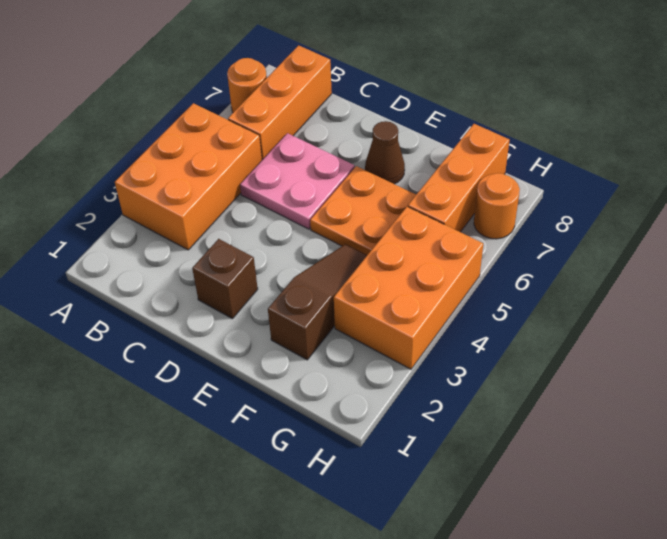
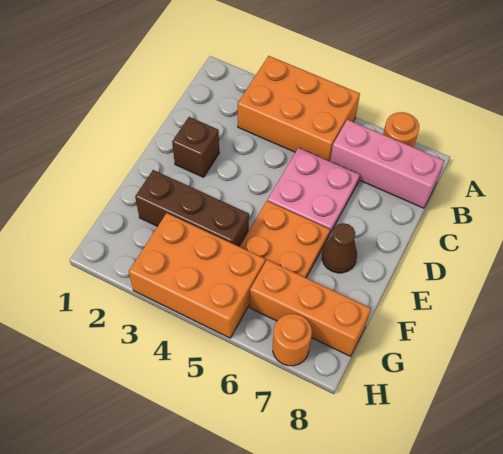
orange 1x3 brick [228,45,332,160] -> pink 1x3 brick [330,120,444,208]
brown 1x3 slope [268,244,367,360] -> brown 1x3 brick [135,170,249,247]

